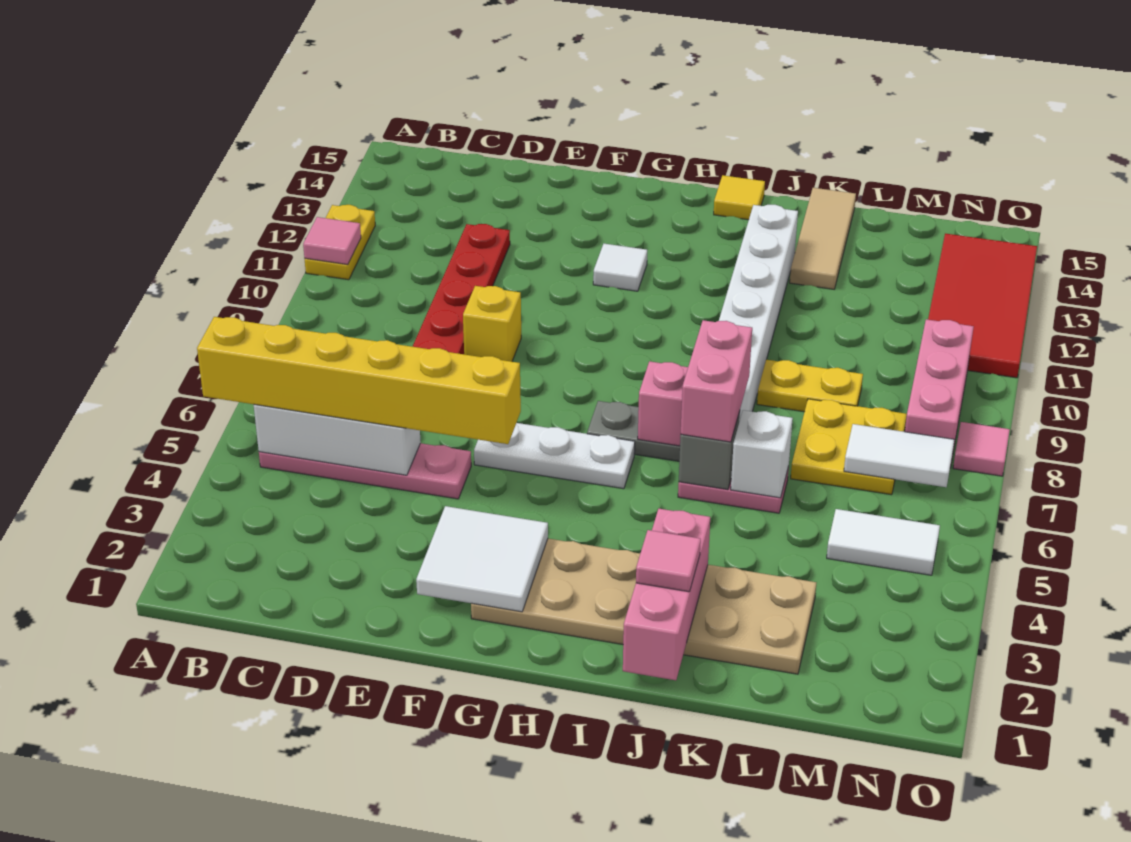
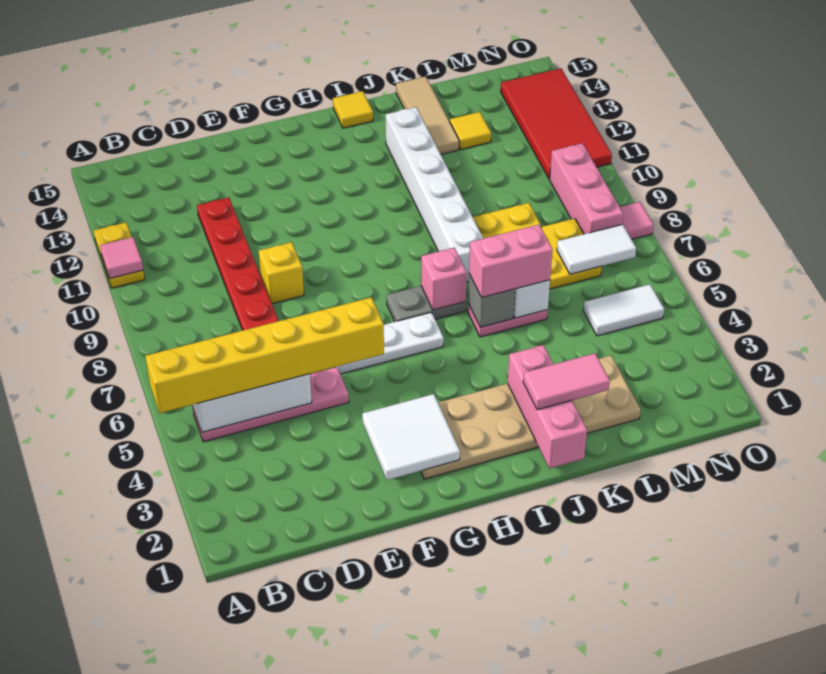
white 1x1 tile [593,244,647,291] -> none
pink 1x1 tile [636,530,701,592] -> pink 1x2 tile [523,353,610,410]
pink 1x2 brick [681,320,752,442] -> pink 1x2 brick turned to [469,225,553,298]
none -> yellow 1x1 tile [450,112,491,149]

